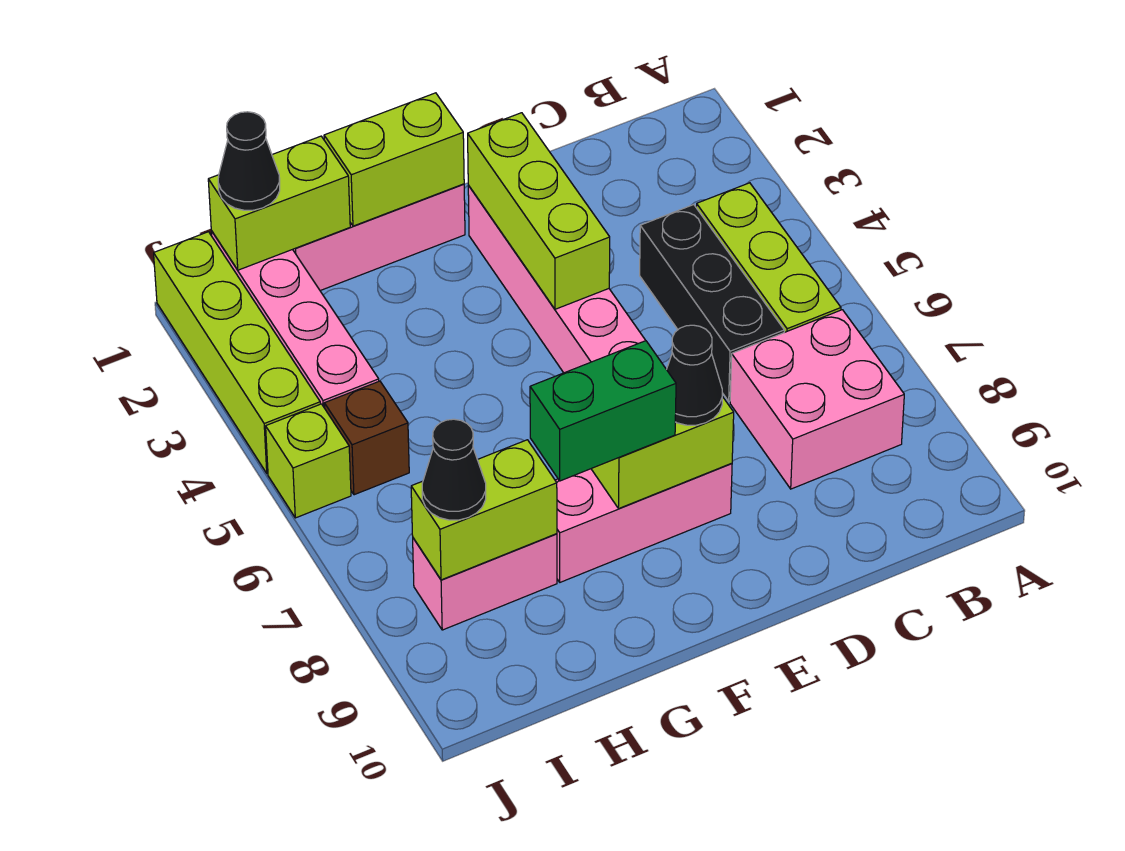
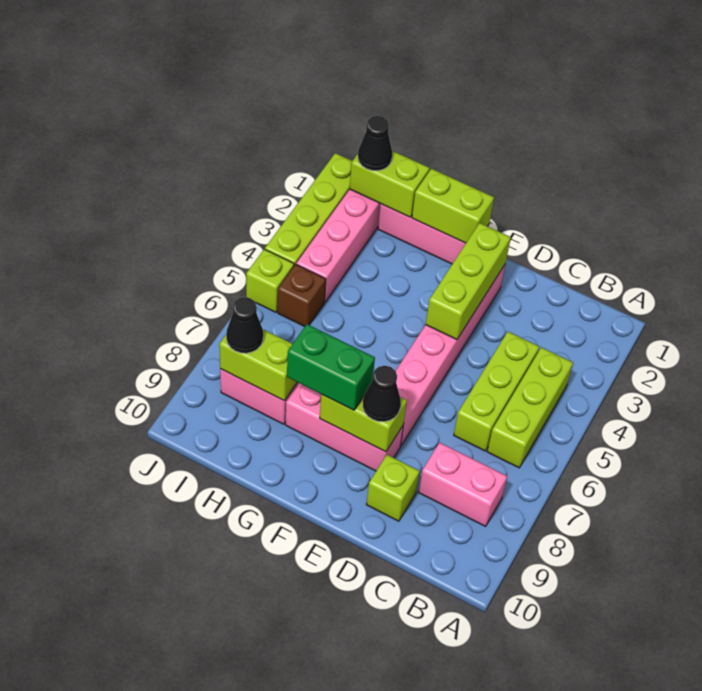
pink 2x2 brick [730,310,904,489] -> pink 1x2 brick [419,443,507,526]
black 1x3 brick [640,205,784,401] -> lime 1x3 brick [454,332,539,451]
none -> lime 1x1 brick [366,455,420,521]

